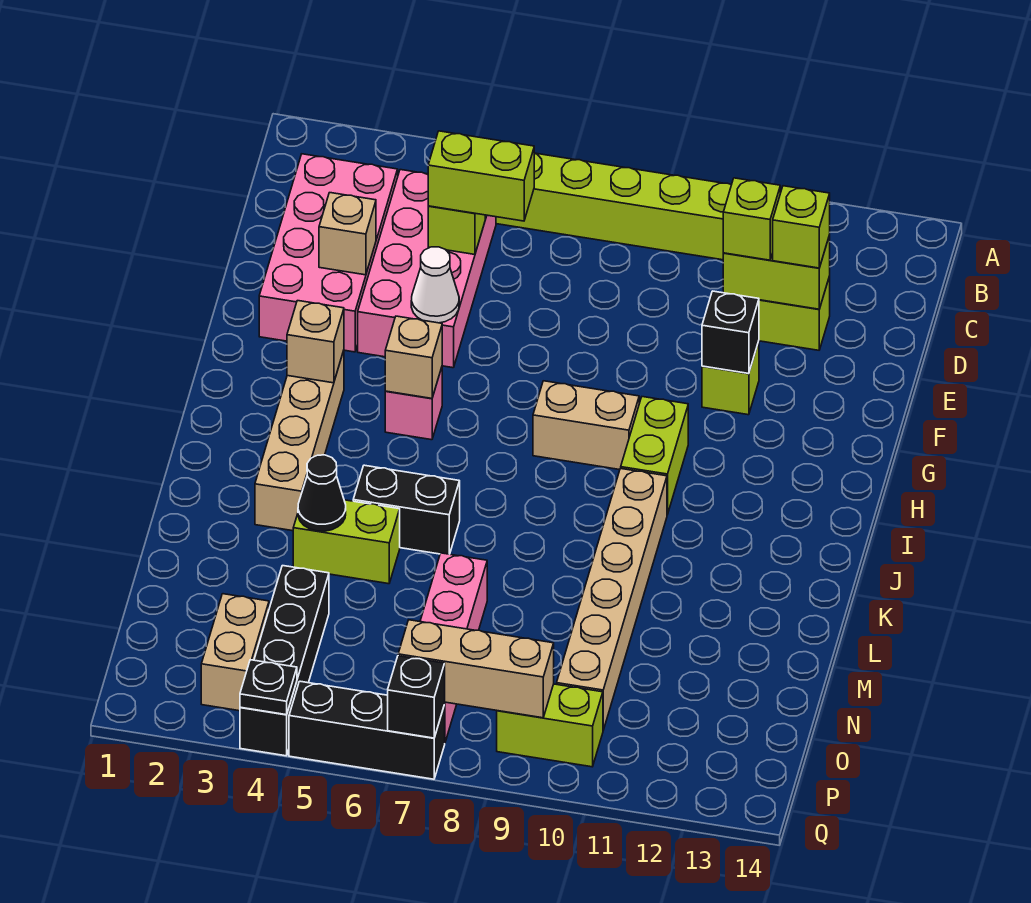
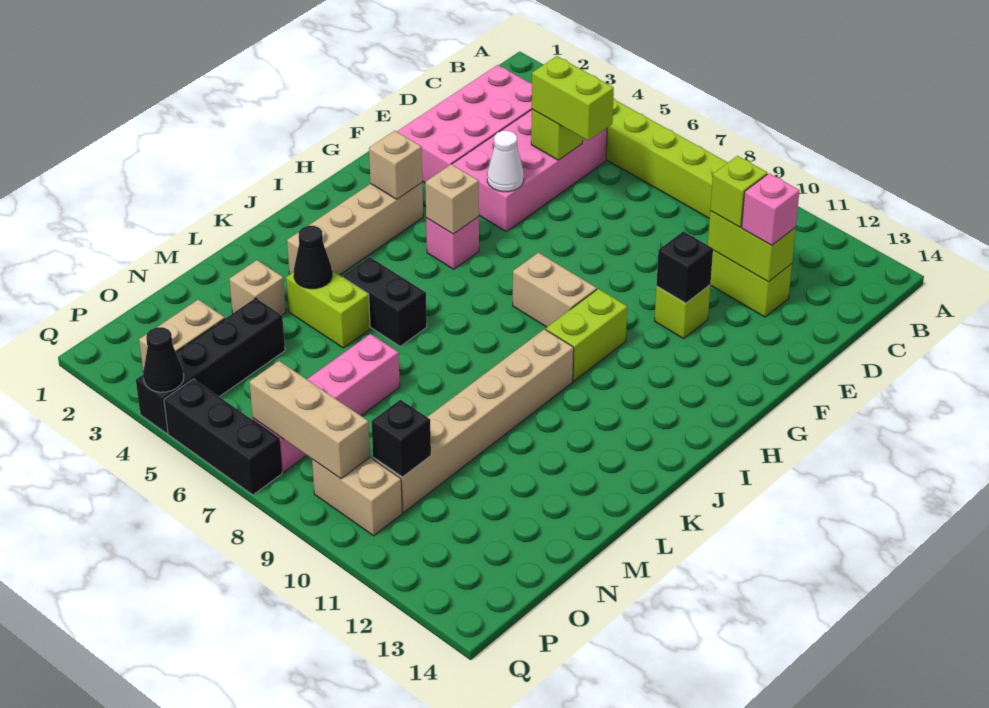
lime 1x1 brick [773,186,830,268] -> pink 1x1 brick [742,173,800,245]
tan 1x1 brick [319,193,376,275] -> tan 1x1 brick moved to [229,260,286,315]
lime 1x2 brick [497,684,603,767] -> tan 1x2 brick [312,458,402,536]
black 1x1 plate [240,660,297,715] -> black 1x1 cone [143,327,184,392]
black 1x1 brick [388,656,445,738] -> black 1x1 brick moved to [371,400,431,477]

